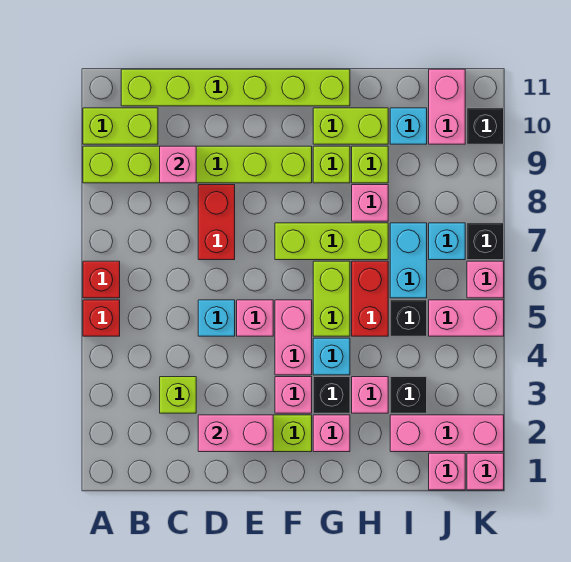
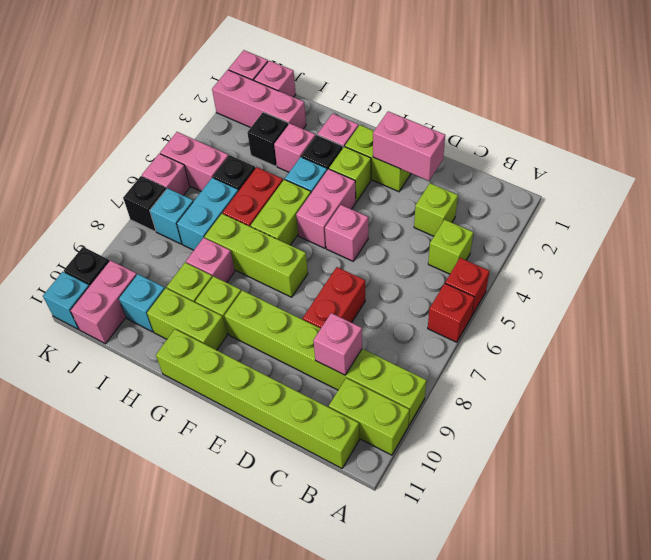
none -> lime 1x1 brick [428,220,473,274]
cyan 1x1 brick [198,300,235,336] -> cyan 1x1 brick moved to [43,272,89,329]
pink 1x1 brick [275,377,312,413] -> lime 1x1 brick [329,147,371,202]

